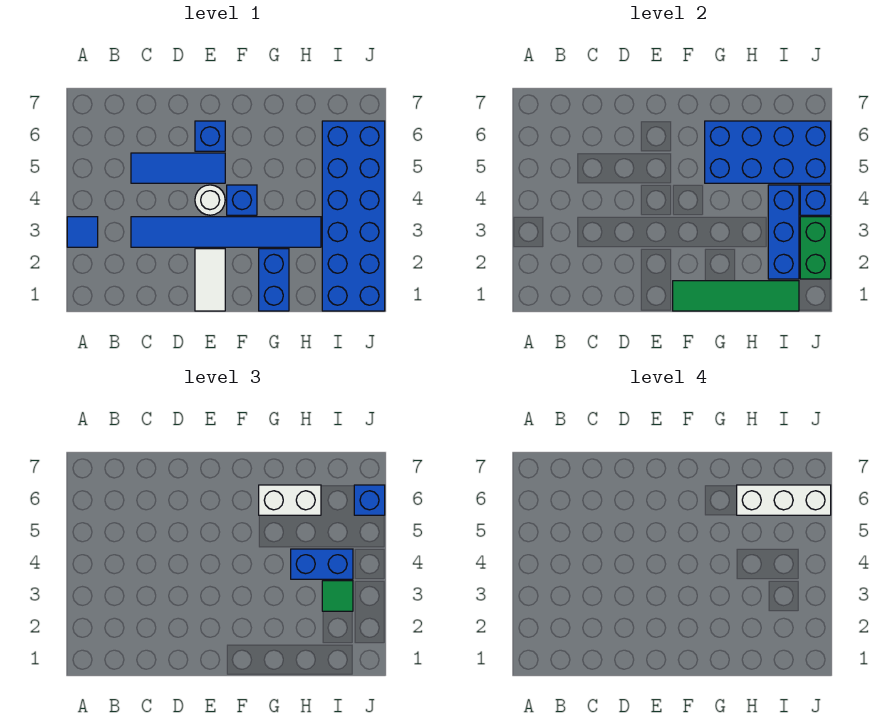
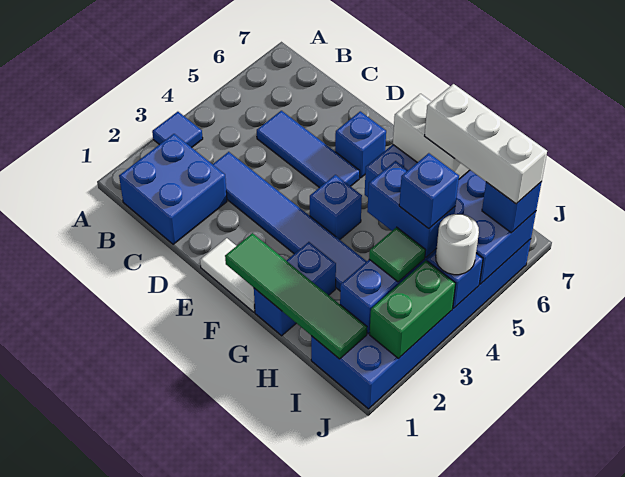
none -> blue 2x2 brick [119,134,227,244]
white 1x2 tile [195,249,225,311] -> white 1x2 tile turned to [200,238,255,312]
white 1x1 round brick [195,185,225,215] -> white 1x1 round brick moved to [436,214,479,275]
none -> blue 1x1 brick [399,153,459,229]

